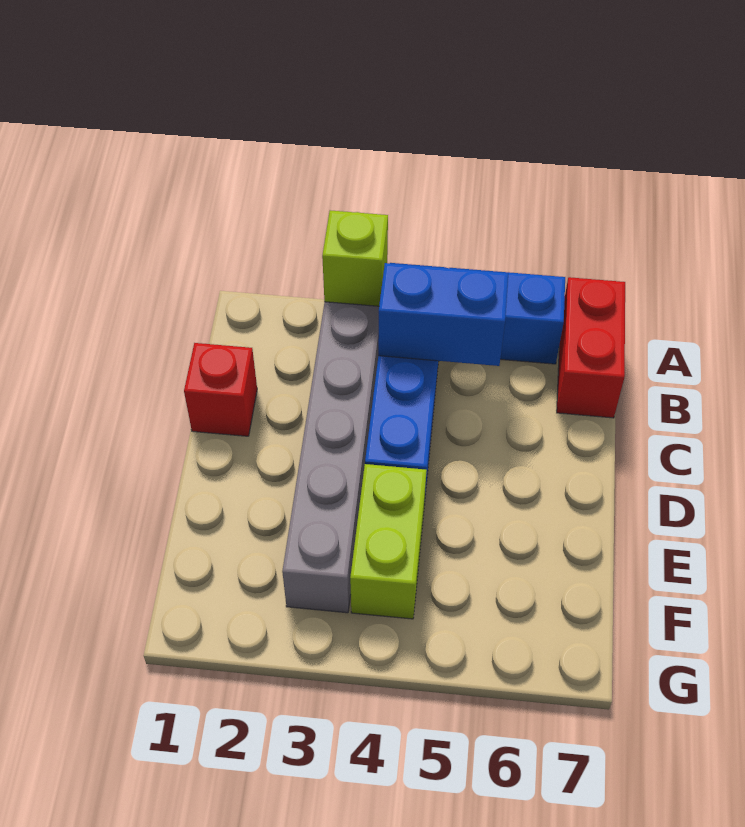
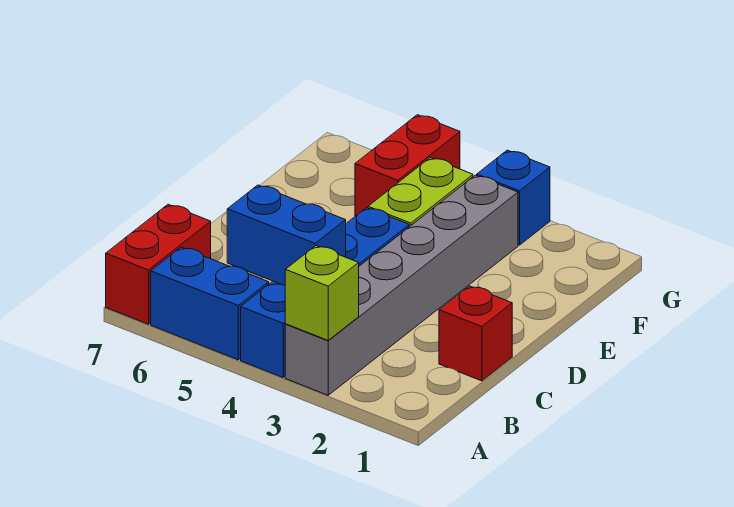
none -> red 1x2 brick [355,115,460,216]
none -> blue 1x1 brick [477,150,550,245]

